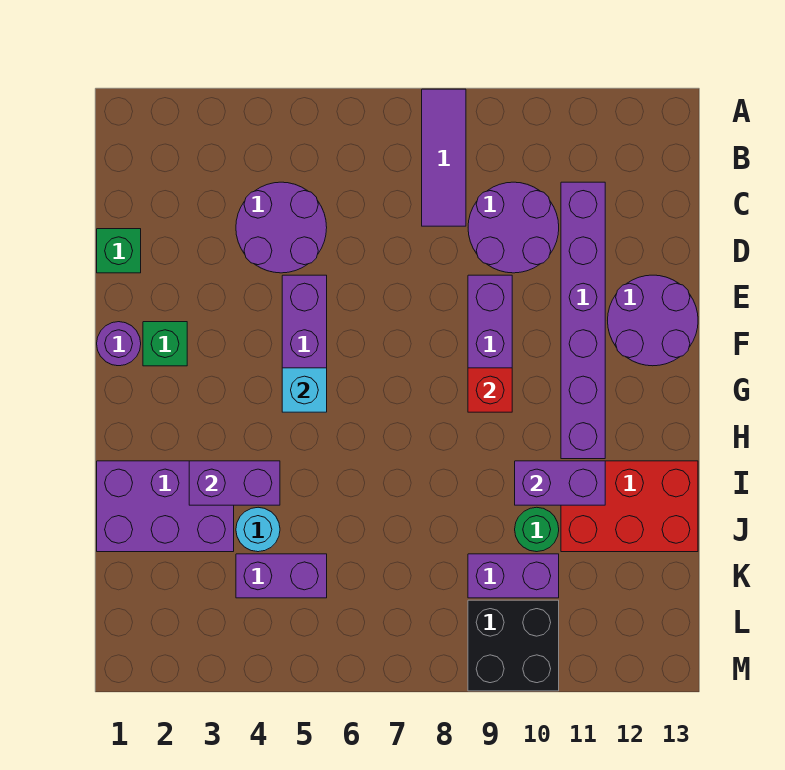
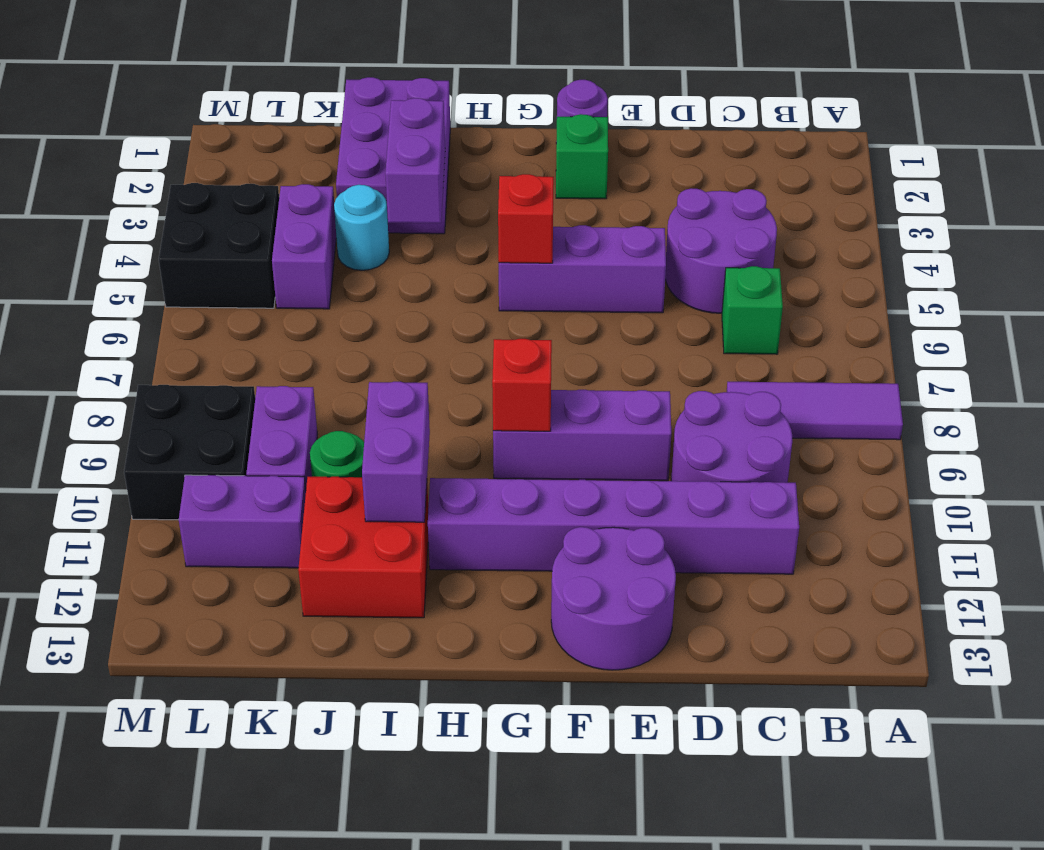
green 1x1 brick [97,229,141,273] -> green 1x1 brick moved to [722,266,783,354]
cyan 1x1 brick [282,368,327,412] -> red 1x1 brick [498,174,554,263]
red 2x3 brick [561,461,698,552] -> red 2x2 brick [298,477,428,618]
none -> purple 1x2 brick [179,475,306,568]
none -> black 2x2 brick [159,183,279,308]

